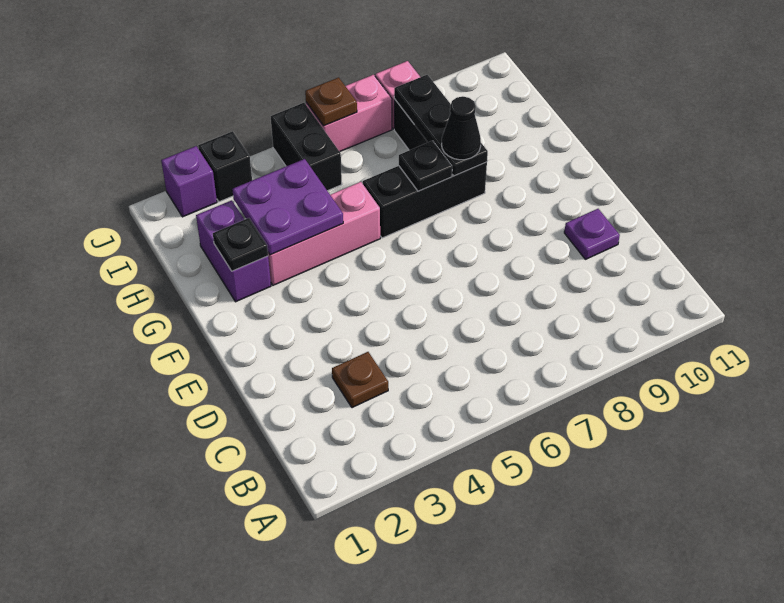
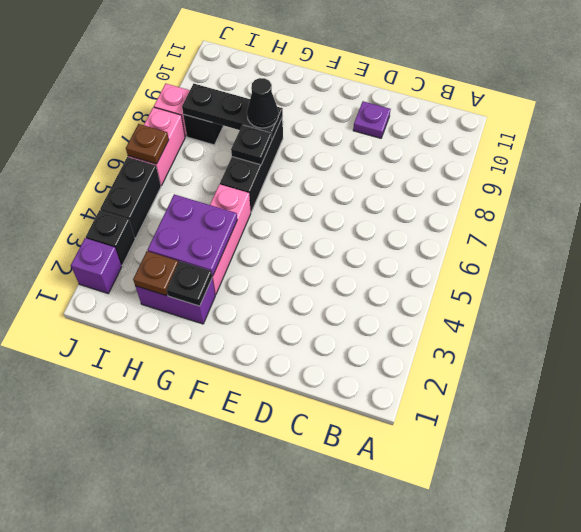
brown 1x1 plate [332,352,388,408] -> brown 1x1 plate moved to [133,251,179,295]
black 1x2 brick [271,103,342,191] -> black 1x2 brick turned to [100,157,161,238]

